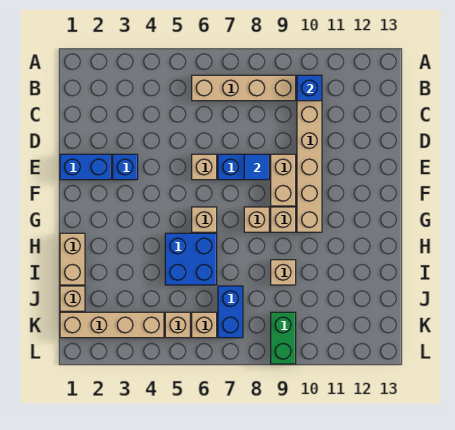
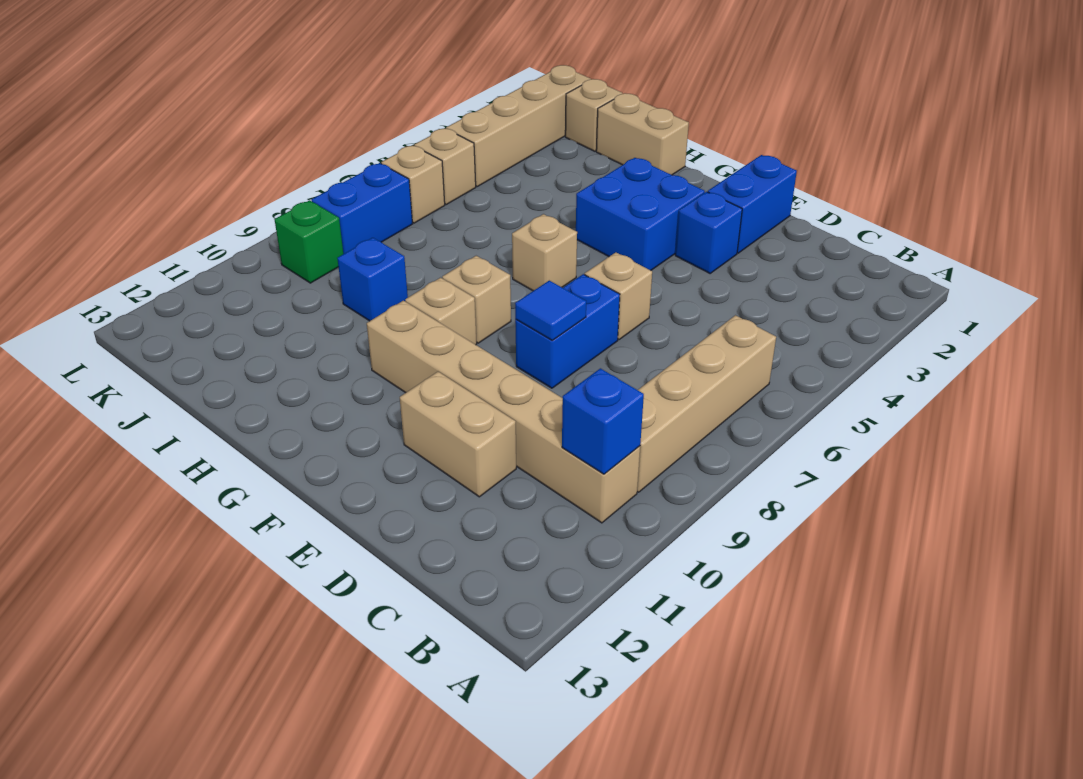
tan 1x2 brick [271,154,296,206] -> tan 1x2 brick moved to [400,372,516,497]
blue 2x2 brick [165,233,217,285] -> blue 2x2 brick moved to [576,158,705,270]
tan 1x1 brick [271,260,296,285] -> blue 1x1 brick [337,238,408,321]
blue 1x2 brick [218,286,243,338] -> blue 1x2 brick turned to [312,163,412,254]
green 1x2 brick [271,312,296,364] -> green 1x1 brick [275,200,343,283]

